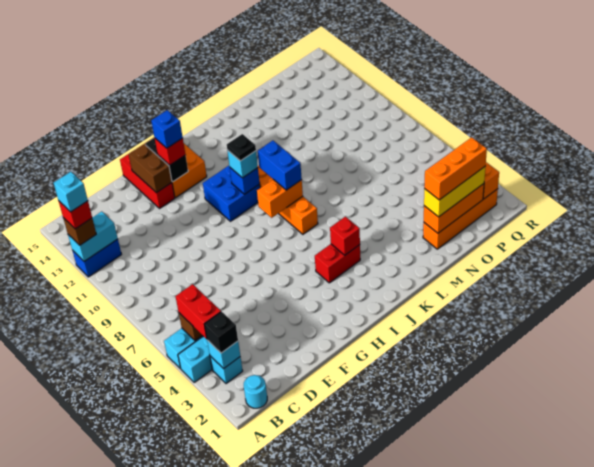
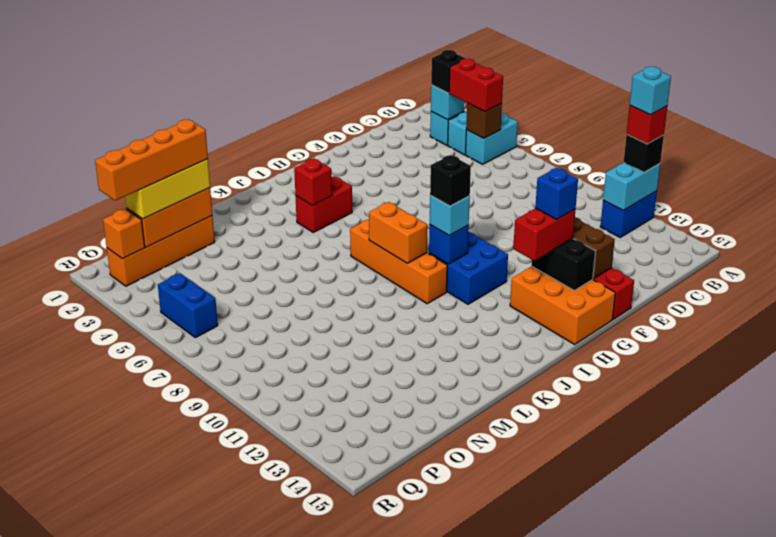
brown 1x1 brick [63,218,96,245] -> black 1x1 brick [624,135,664,172]
cyan 1x1 round brick [244,375,267,408] -> none
red 1x1 brick [155,138,185,165] -> red 1x2 brick [513,208,575,261]
orange 1x2 brick [257,180,303,218] -> orange 1x2 brick turned to [369,202,428,263]
black 1x1 plate [227,134,256,161] -> black 1x1 brick [430,155,471,206]
blue 1x2 brick [258,140,302,190] -> blue 1x2 brick moved to [158,273,218,338]
orange 1x3 brick [424,137,487,200] -> orange 1x4 brick [95,120,208,201]

